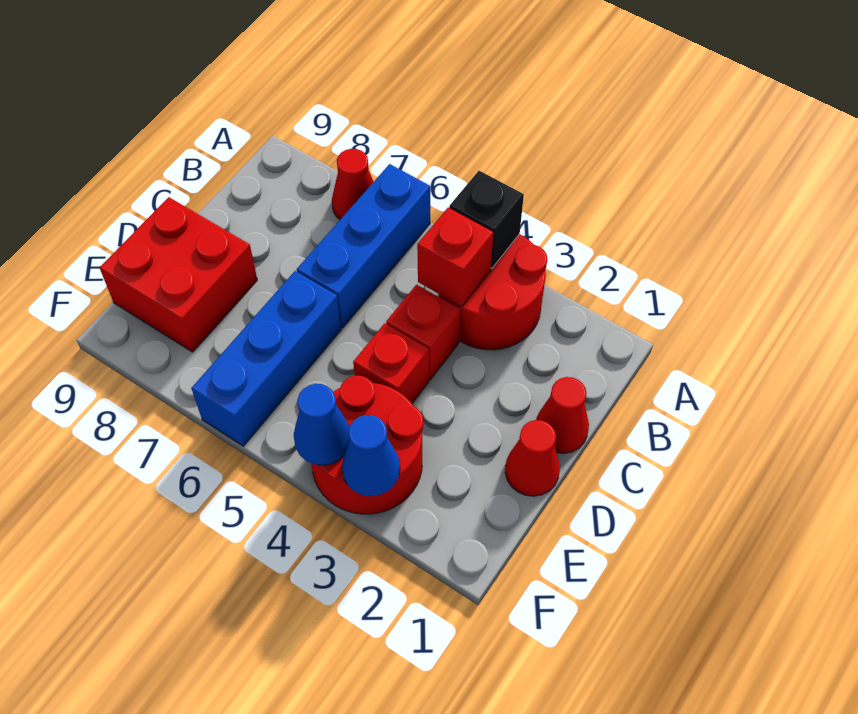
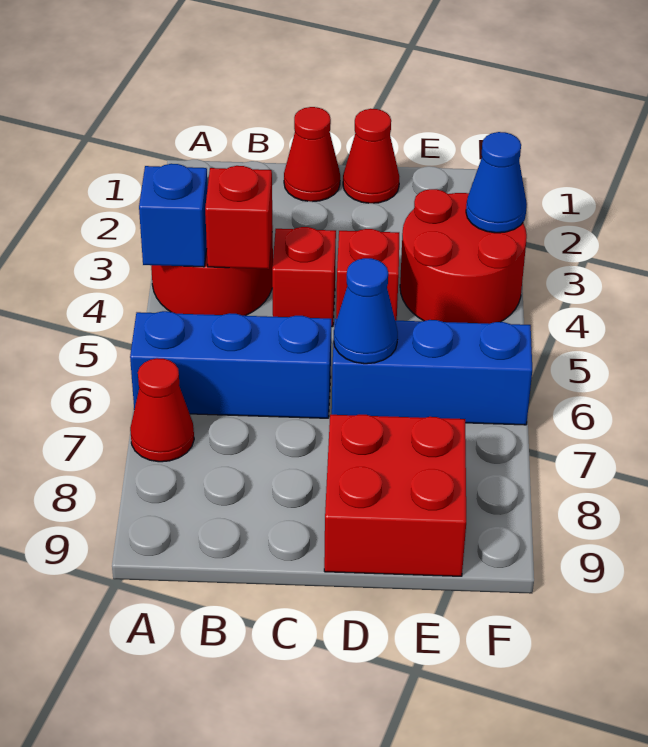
black 1x1 brick [449,171,524,268] -> blue 1x1 brick [139,164,208,267]
blue 1x1 cone [294,384,350,465] -> blue 1x1 cone moved to [334,258,398,364]

